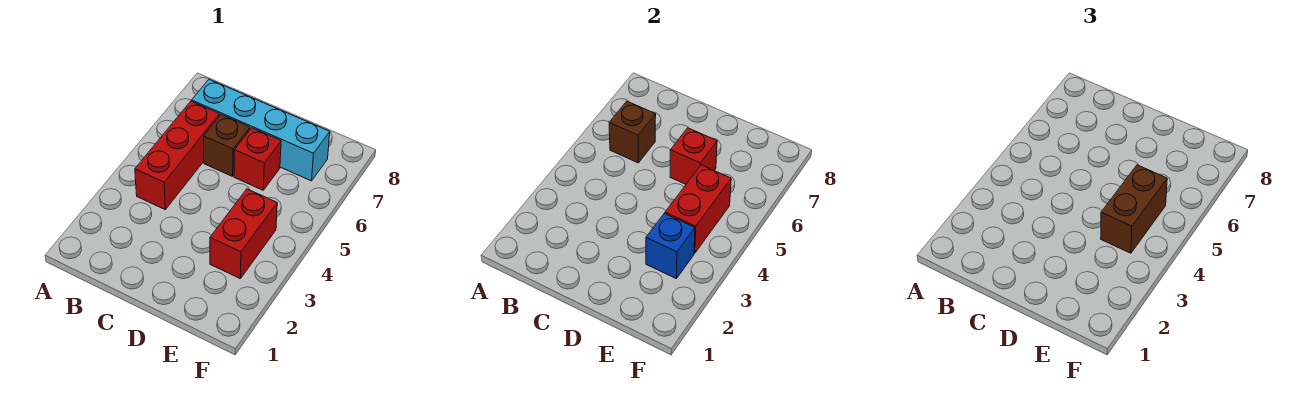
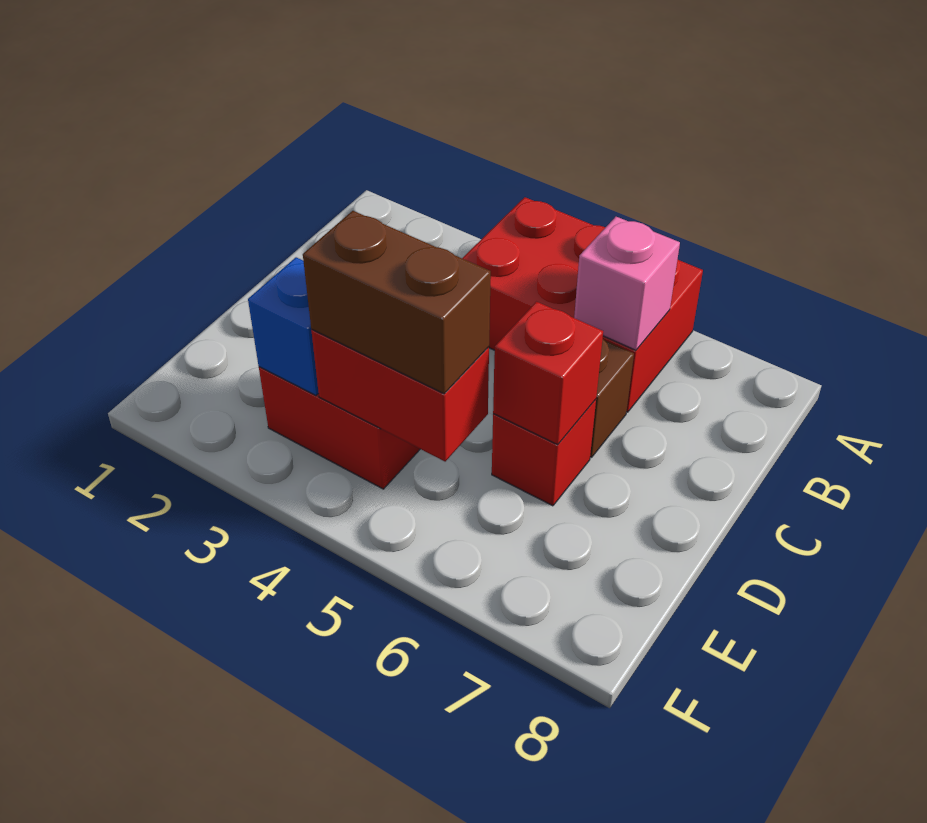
red 1x3 brick [135,101,220,209] -> red 2x3 brick [462,197,703,412]
brown 1x1 brick [609,101,656,163] -> pink 1x1 brick [574,217,680,350]
cyan 1x4 brick [192,80,330,181] -> none

